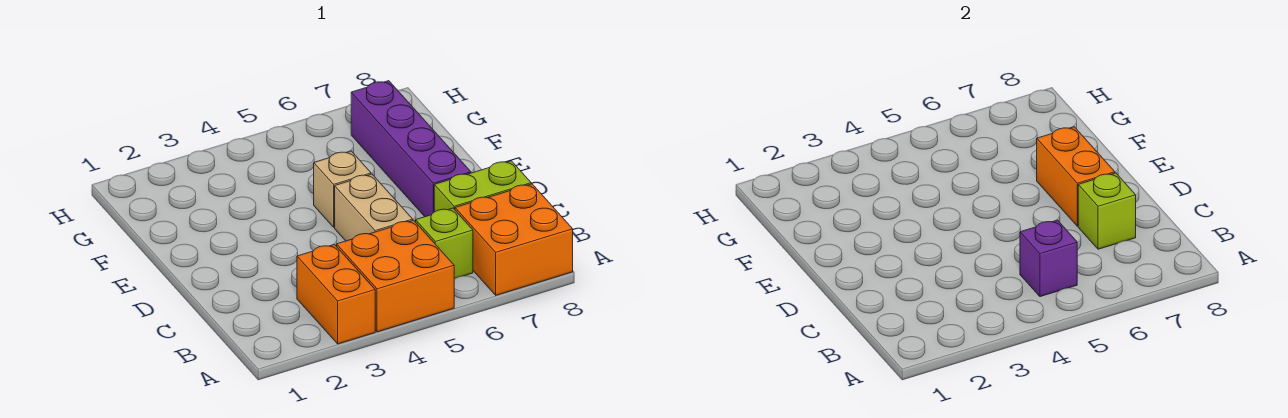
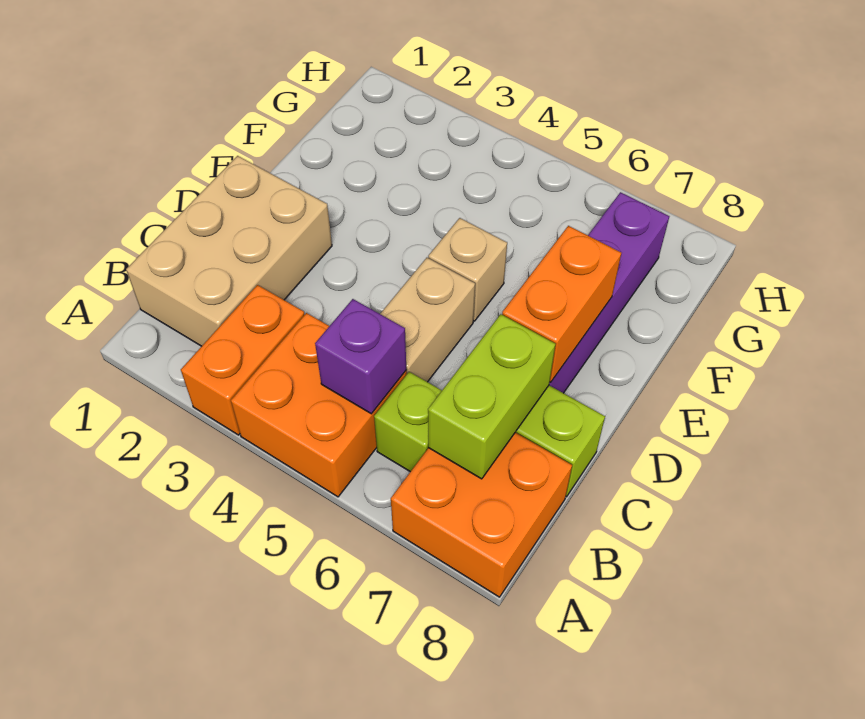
none -> tan 2x3 brick [126,156,332,346]
lime 1x1 brick [1078,173,1136,249] -> lime 1x2 brick [428,314,556,479]

